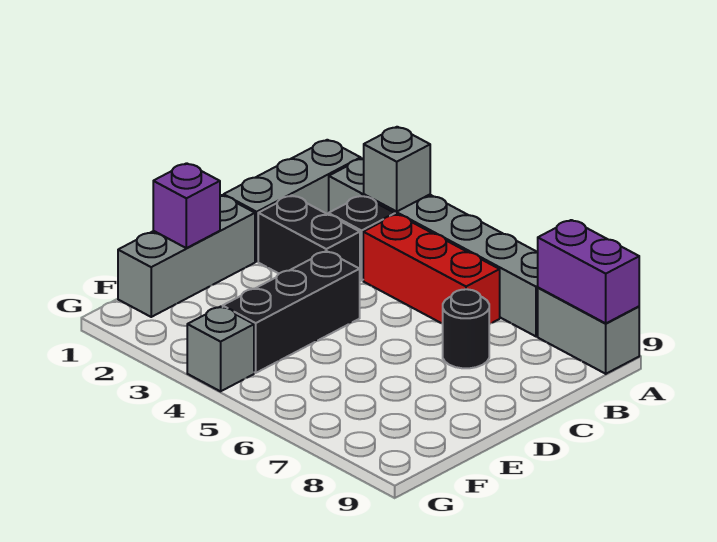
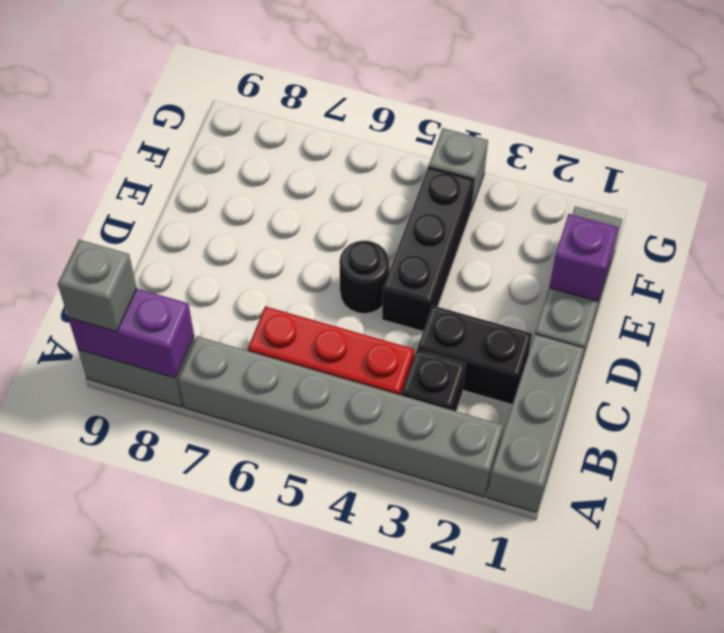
grey 1x1 brick [364,127,430,211] -> grey 1x1 brick moved to [58,240,137,332]
black 1x1 round brick [443,289,489,368] -> black 1x1 round brick moved to [339,241,389,314]

